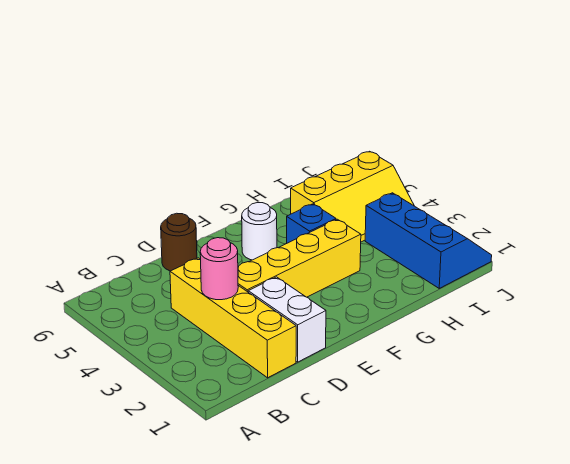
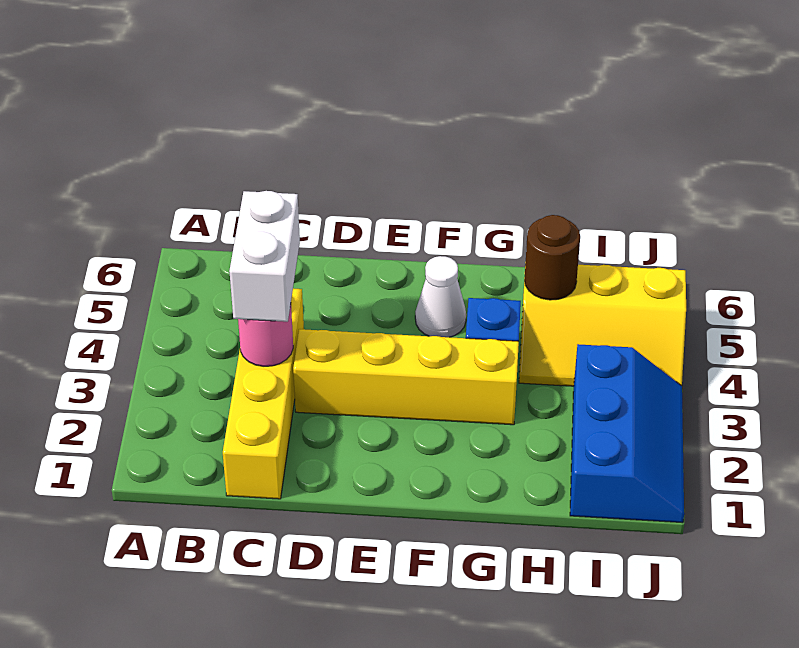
white 1x2 brick [248,277,326,362] -> white 1x2 brick moved to [229,191,300,322]
brown 1x1 round brick [161,213,197,271] -> brown 1x1 round brick moved to [525,215,580,300]
white 1x1 round brick [242,203,277,260] -> white 1x1 cone [415,256,466,337]

